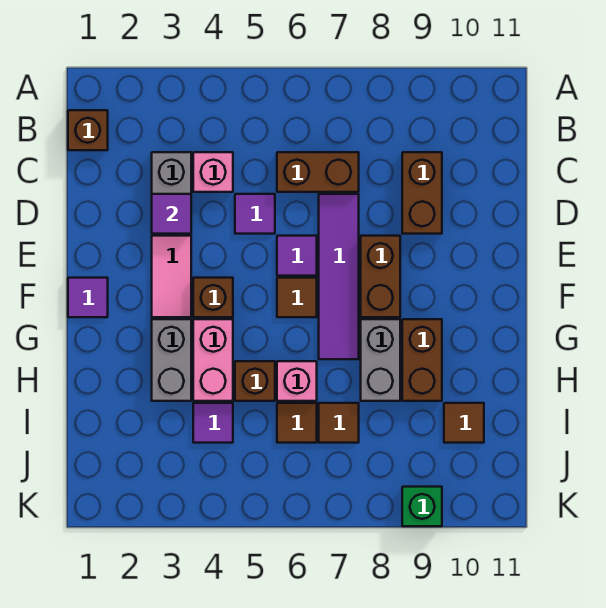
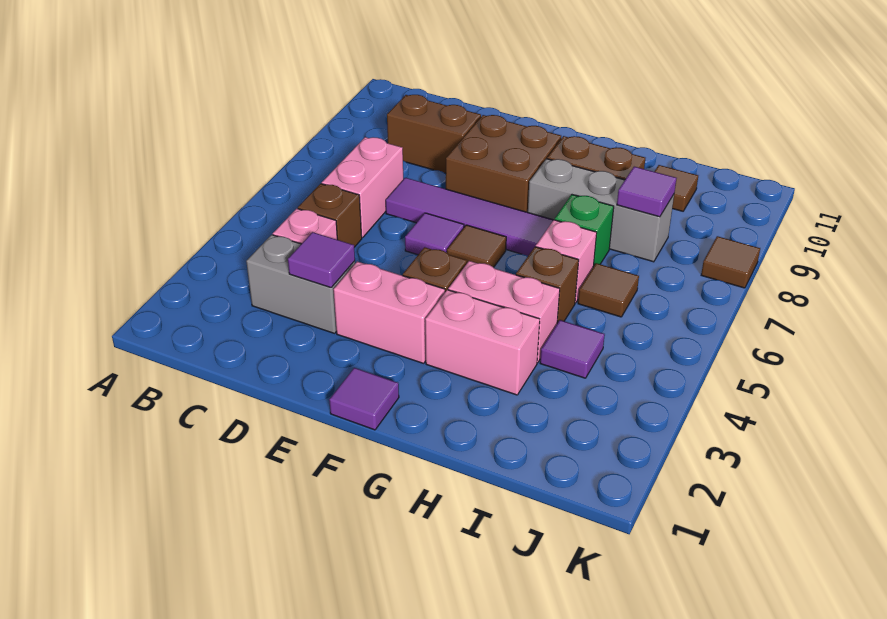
brown 1x1 brick [68,110,108,150] -> brown 1x1 brick moved to [298,184,362,247]
brown 1x2 brick [277,152,359,192] -> pink 1x2 brick [322,137,403,238]
purple 1x1 tile [235,194,275,234] -> purple 1x1 tile moved to [617,167,677,217]
pink 1x2 tile [152,236,191,317] -> pink 1x2 brick [334,262,445,363]
brown 1x2 brick [361,236,400,317] -> brown 2x2 brick [446,115,561,212]
grey 1x2 brick [152,319,191,401] -> pink 1x2 brick [425,290,540,395]
grey 1x2 brick [361,319,400,401] -> grey 1x3 brick [528,159,674,262]
brown 1x1 tile [319,403,359,443] -> brown 1x1 tile moved to [701,236,760,288]
green 1x1 brick [402,487,442,526] -> green 1x1 brick moved to [555,195,614,267]

